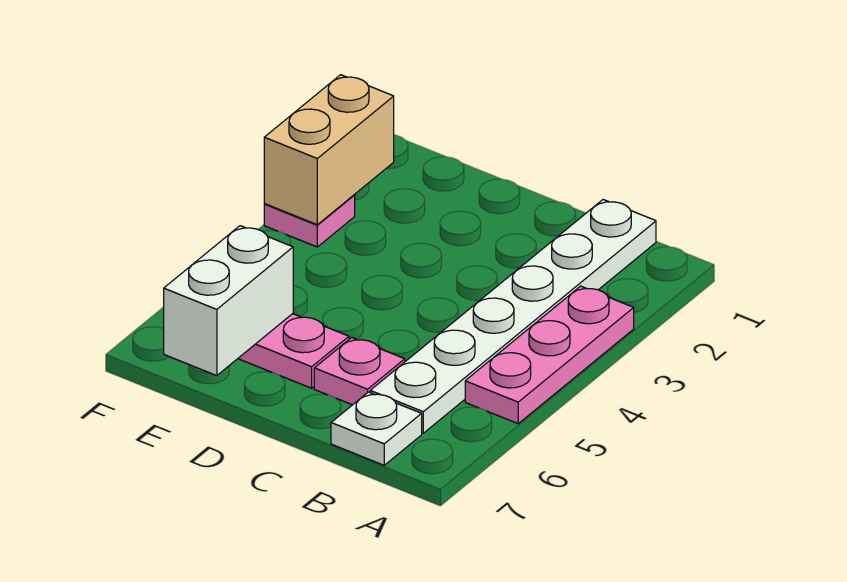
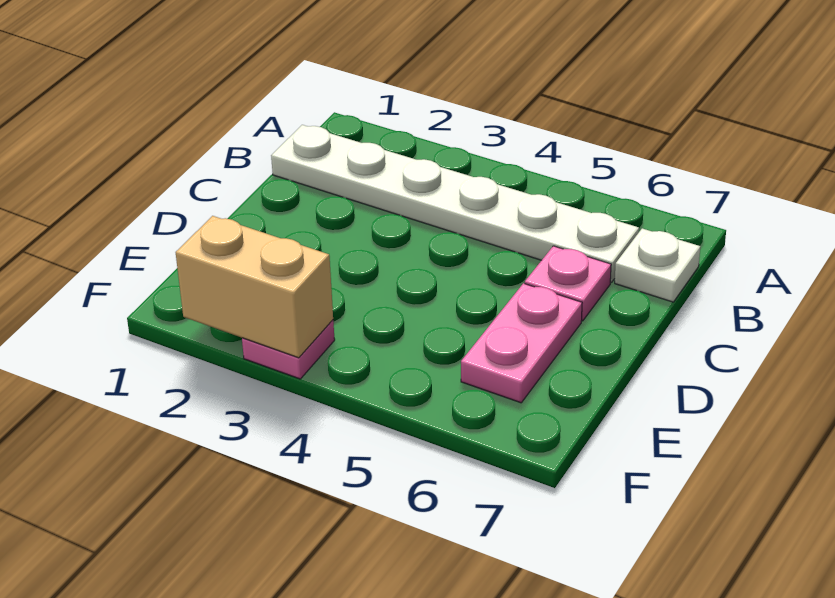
pink 1x3 plate [465,286,634,424] -> none
white 1x2 brick [164,226,293,376] -> none

